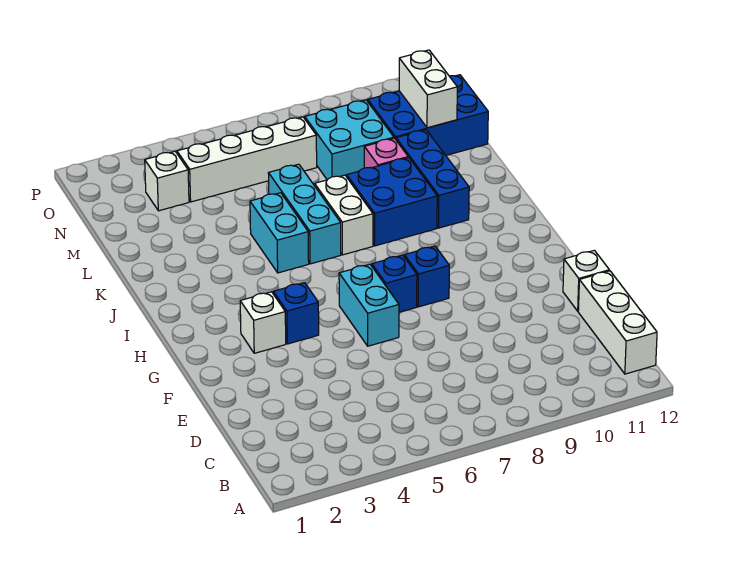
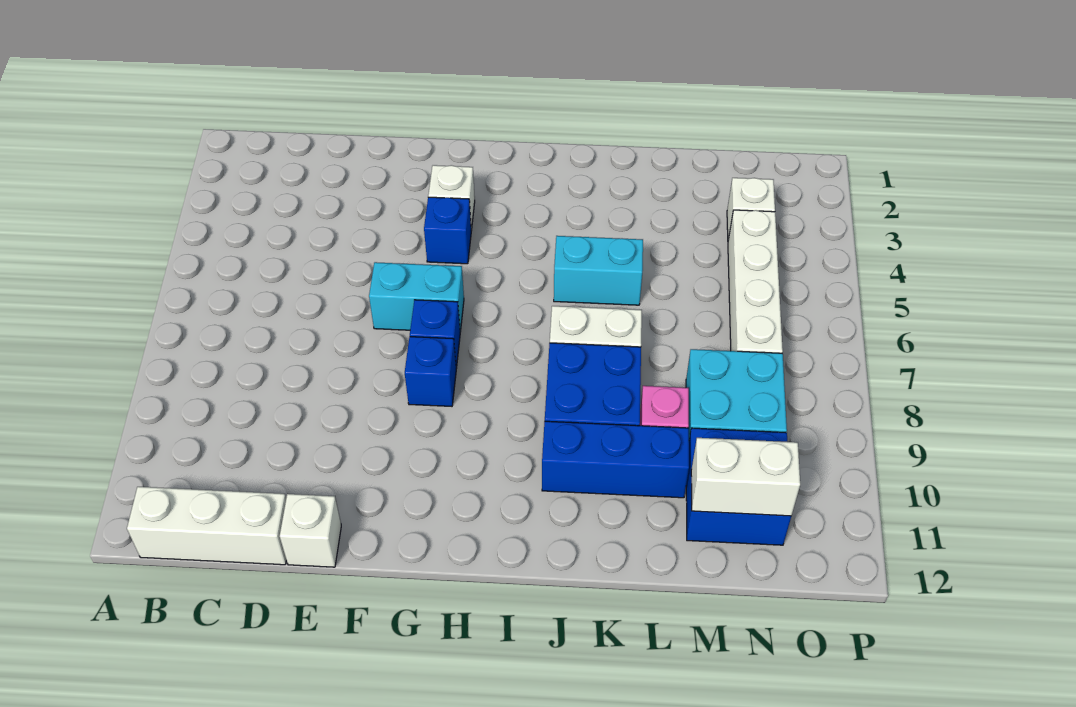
cyan 1x3 brick [268,164,341,264] -> none
blue 2x3 brick [368,75,488,155] -> blue 2x2 brick [686,428,791,545]

